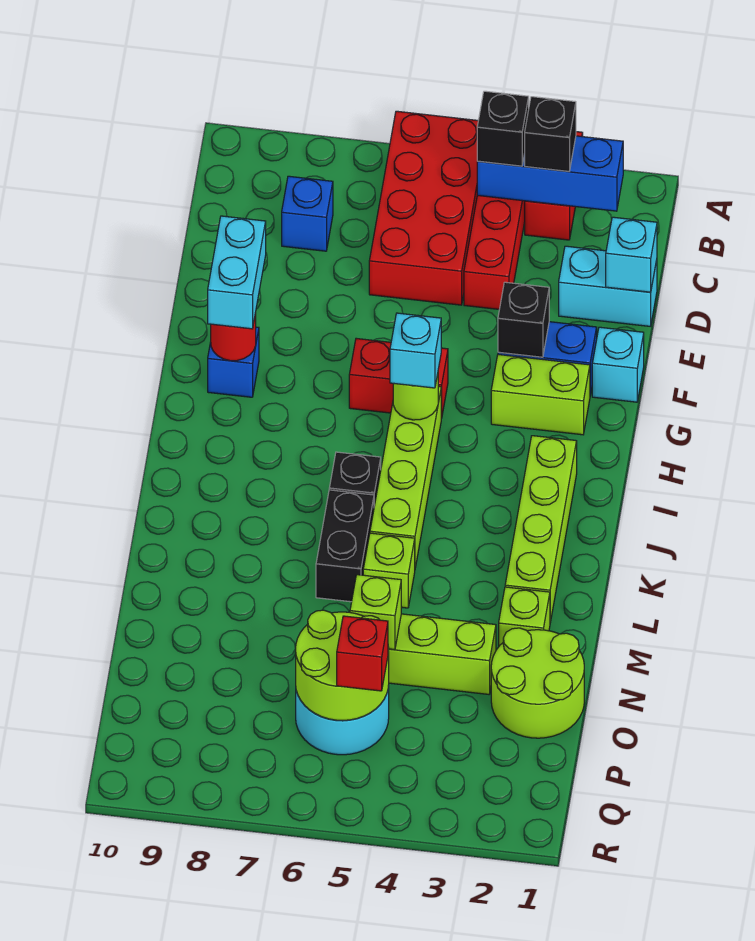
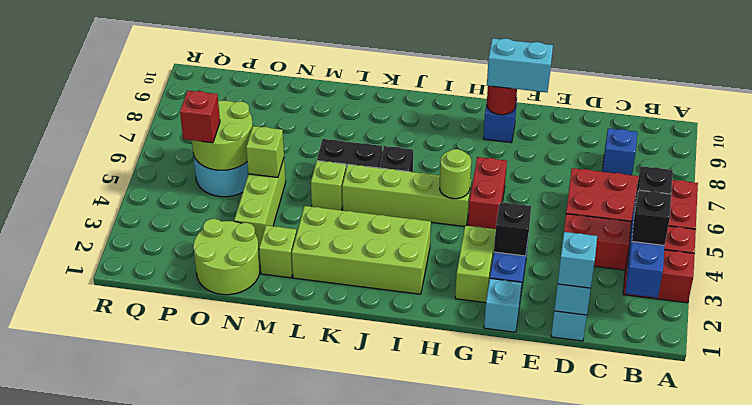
cyan 1x1 brick [390,313,441,388] -> cyan 1x1 brick moved to [558,232,597,288]
lime 1x4 brick [505,436,577,622] -> lime 2x4 brick [292,206,431,294]

